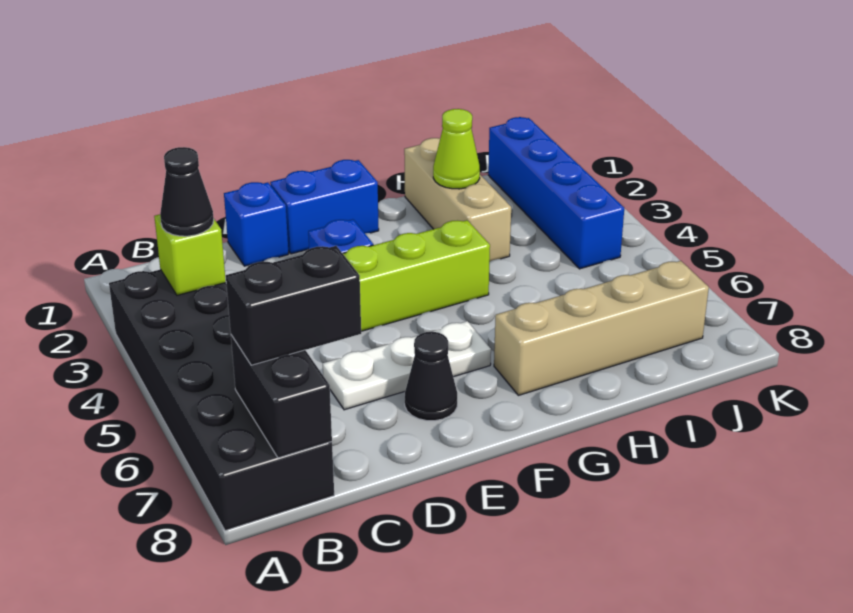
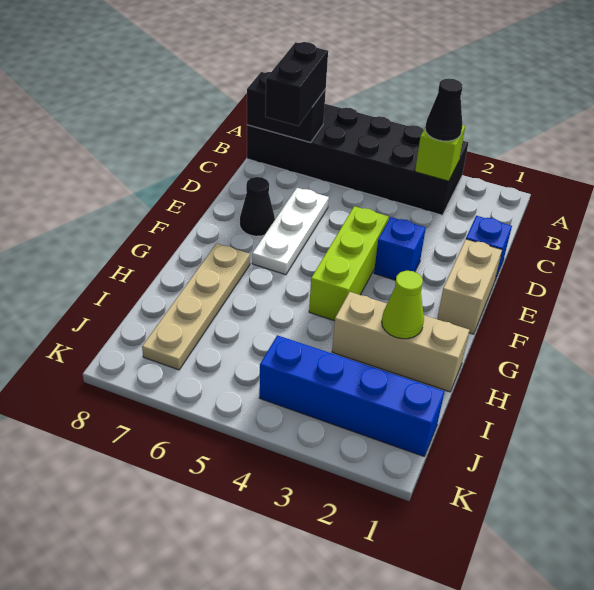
blue 1x2 brick [270,160,379,254] -> tan 1x2 brick [437,239,502,334]
tan 1x4 brick [494,261,709,395] -> tan 1x4 plate [142,243,250,370]

